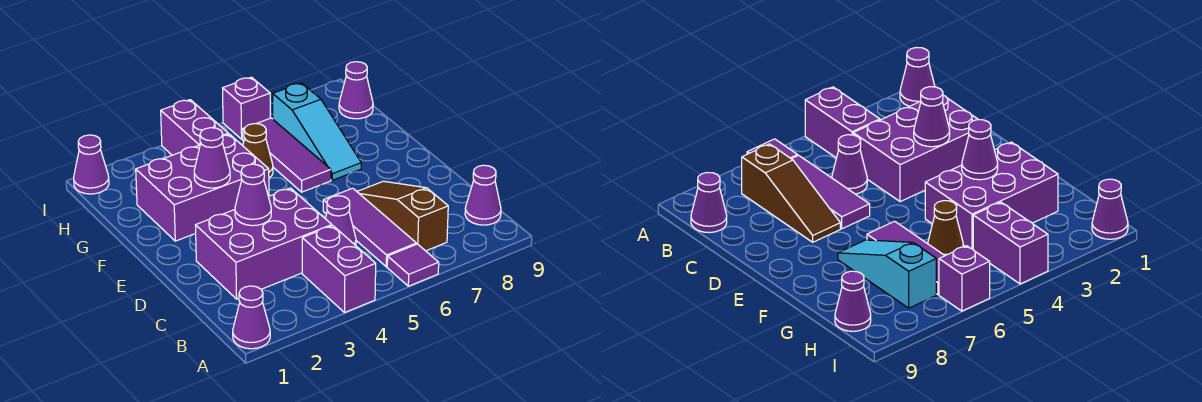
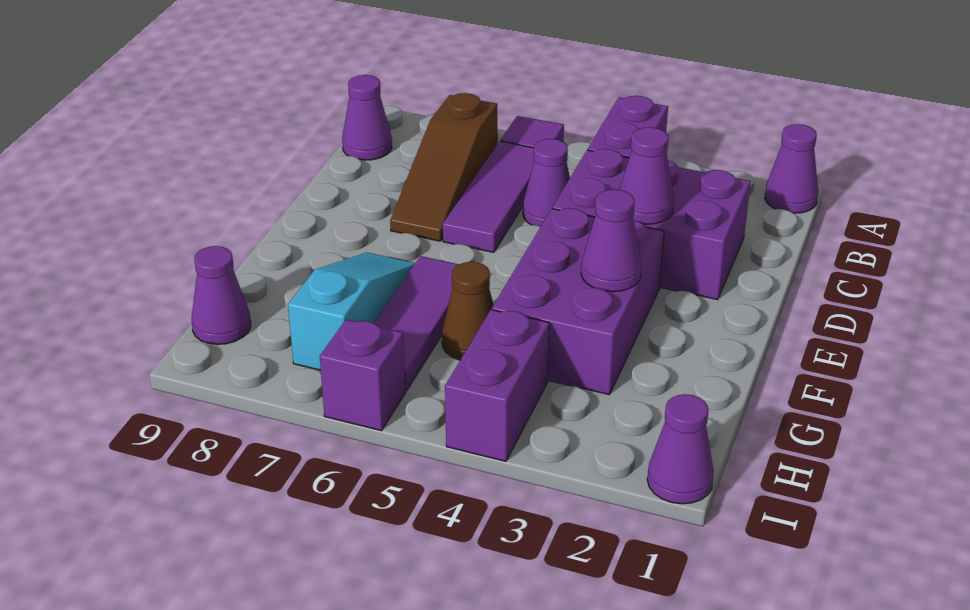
purple 2x3 brick [136,134,269,241] -> purple 2x3 brick turned to [492,208,664,395]

